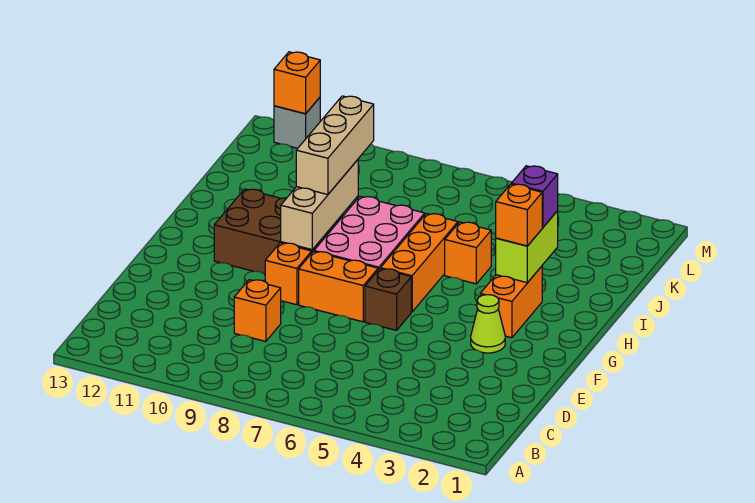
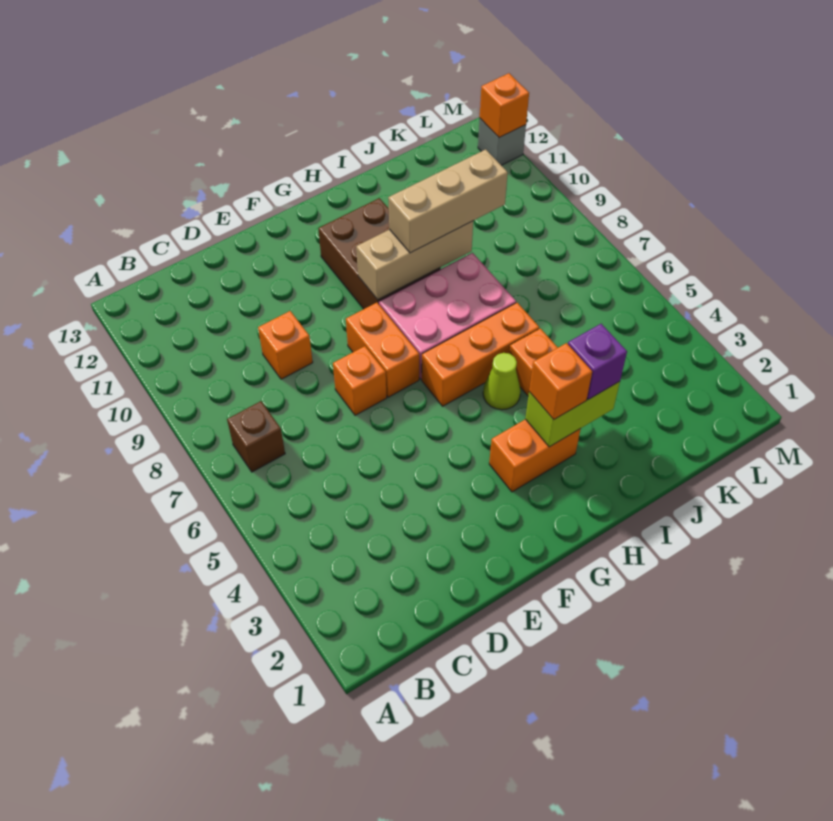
lime 1x1 cone [471,295,505,353] -> lime 1x1 cone moved to [483,353,521,410]
brown 1x1 brick [365,269,411,330] -> brown 1x1 brick moved to [227,401,285,472]
orange 1x1 brick [265,243,312,305] -> orange 1x1 brick moved to [333,346,387,415]

